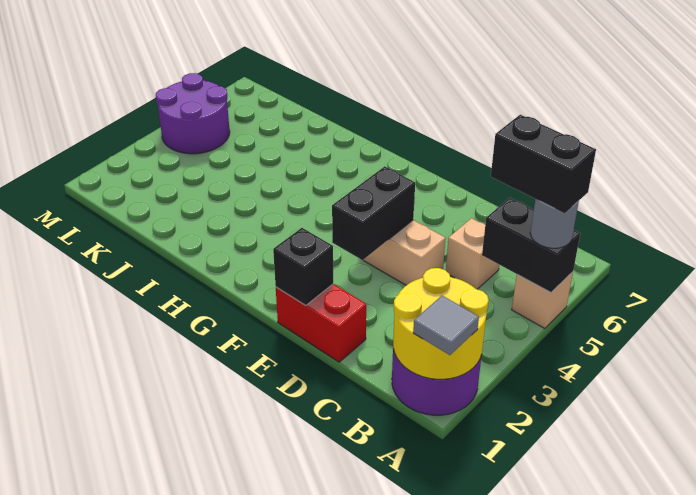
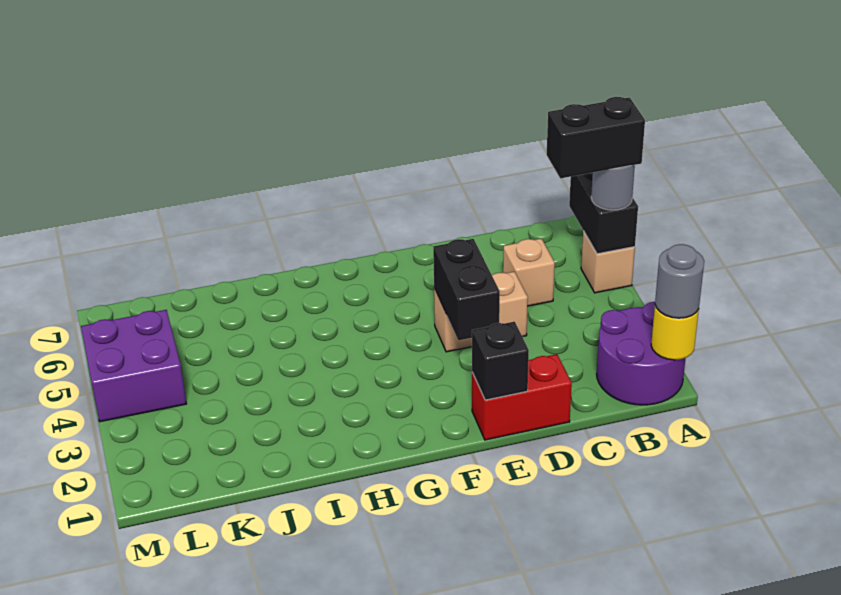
yellow 2x2 round brick [393,268,489,379] -> yellow 1x1 round brick [651,305,699,360]
grey 1x1 tile [413,296,479,355] -> grey 1x1 round brick [655,244,704,318]
black 1x2 brick [482,198,580,293] -> black 1x2 brick turned to [569,173,638,254]
purple 2x2 round brick [156,73,230,154] -> purple 2x2 brick [81,310,186,422]

